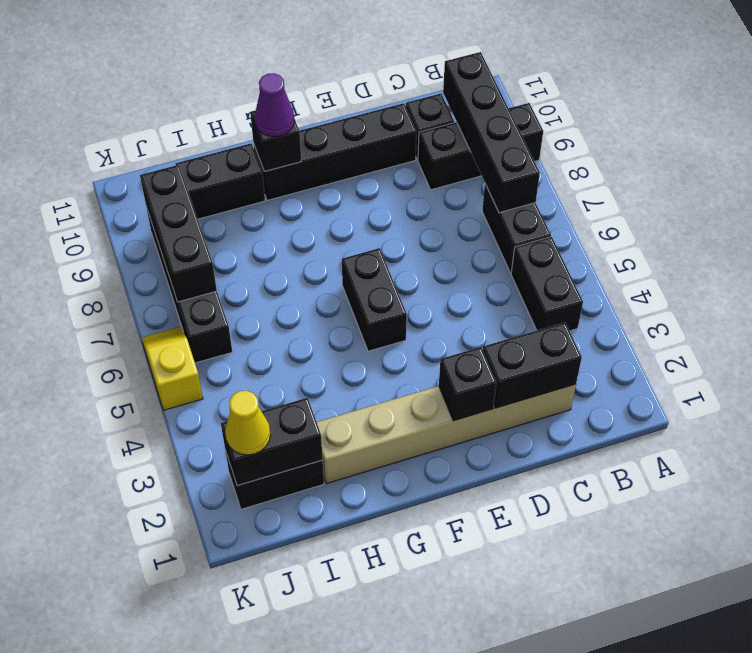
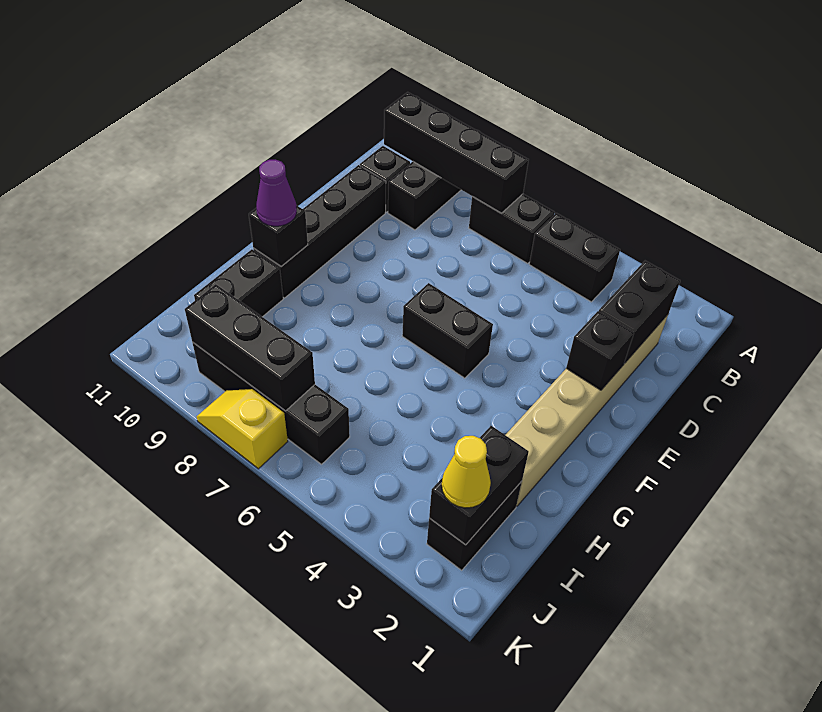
yellow 1x2 slope [142,327,203,410] -> yellow 1x2 slope moved to [197,389,288,469]

